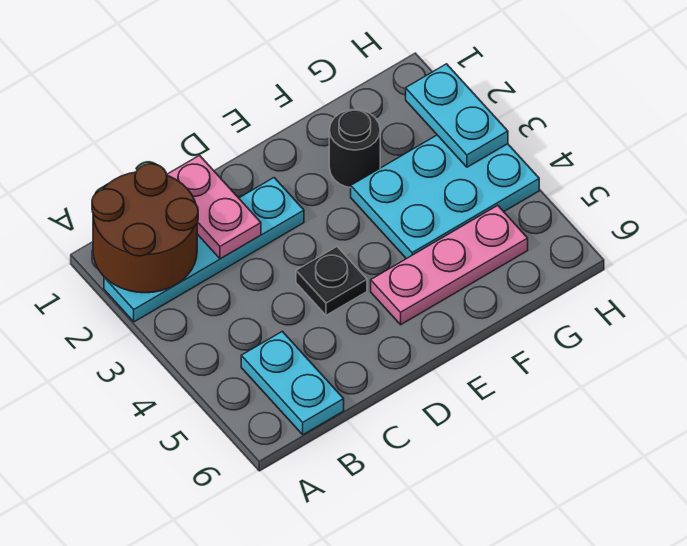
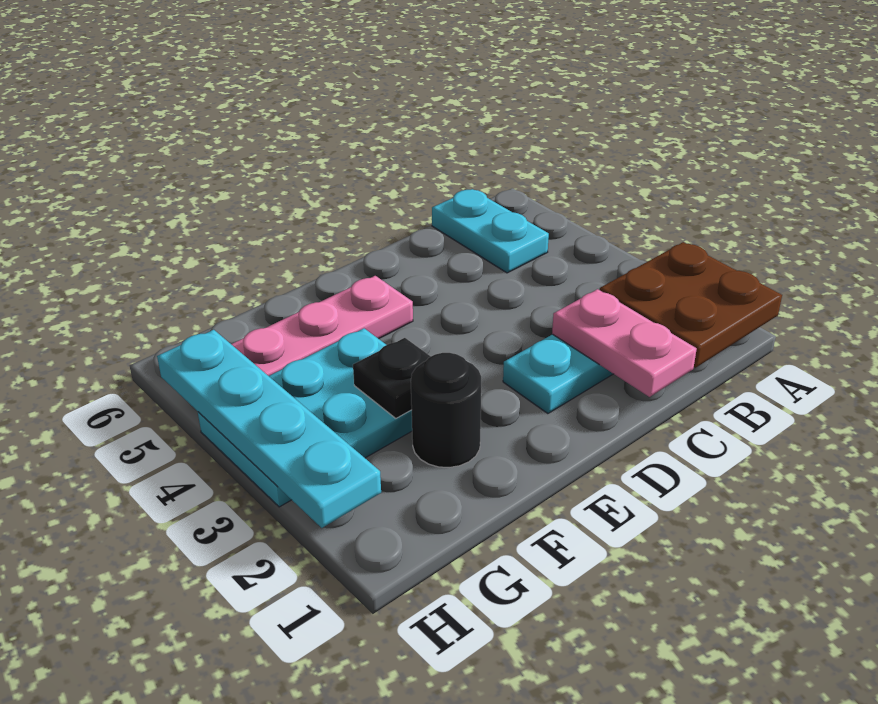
brown 2x2 round brick [92,164,198,293] -> brown 2x2 plate [600,242,782,368]
black 1x1 plate [296,247,367,315] -> black 1x1 plate moved to [353,338,431,418]
cyan 1x2 plate [406,64,508,167] -> cyan 1x4 plate [157,330,381,528]

